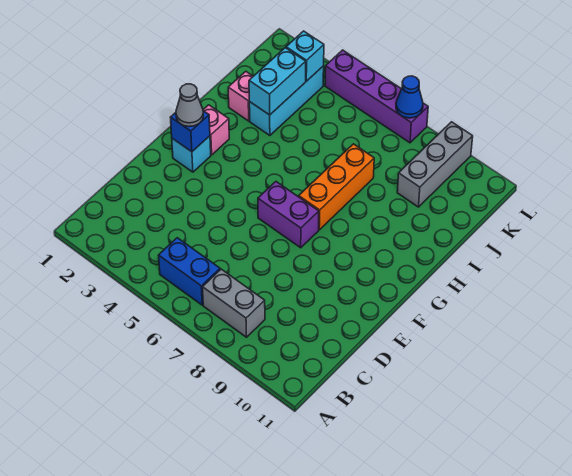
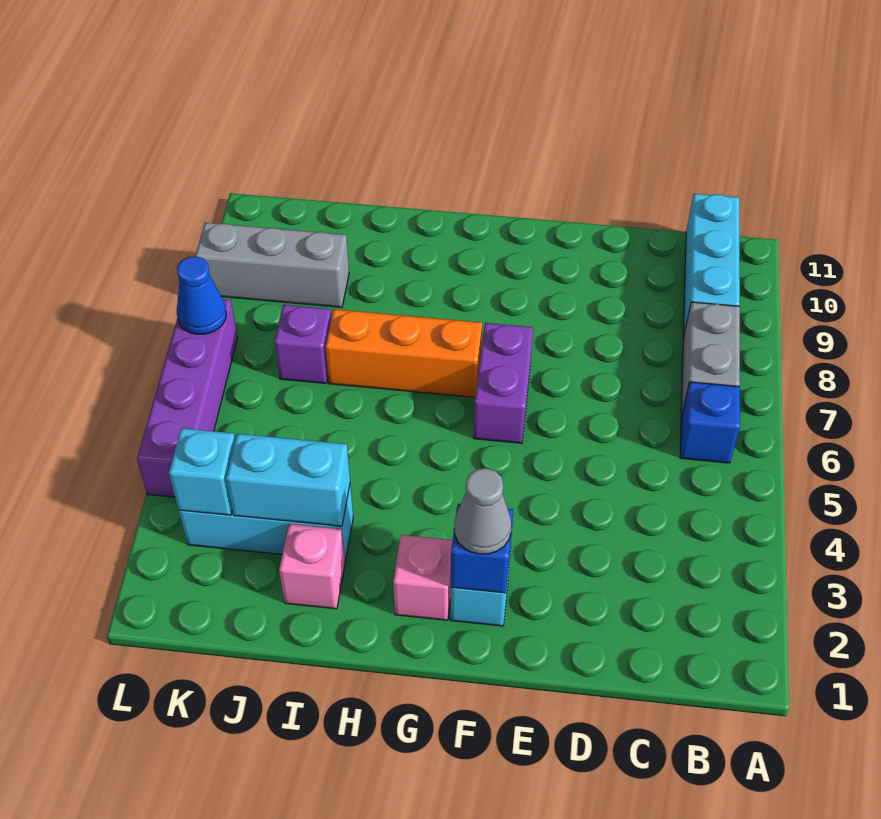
blue 1x2 brick [158,238,220,305] -> blue 1x1 brick [680,382,740,463]
none -> cyan 1x3 brick [683,194,740,338]
none -> purple 1x1 brick [275,305,332,384]

